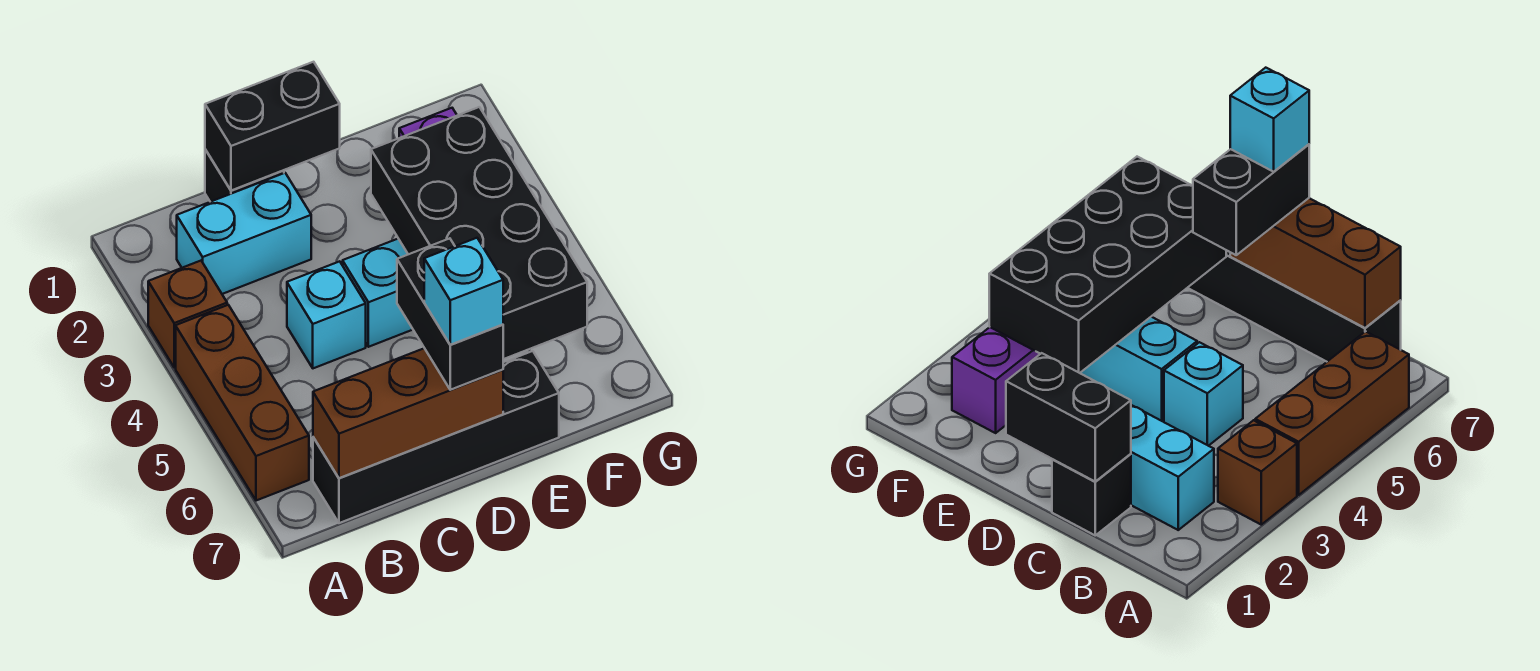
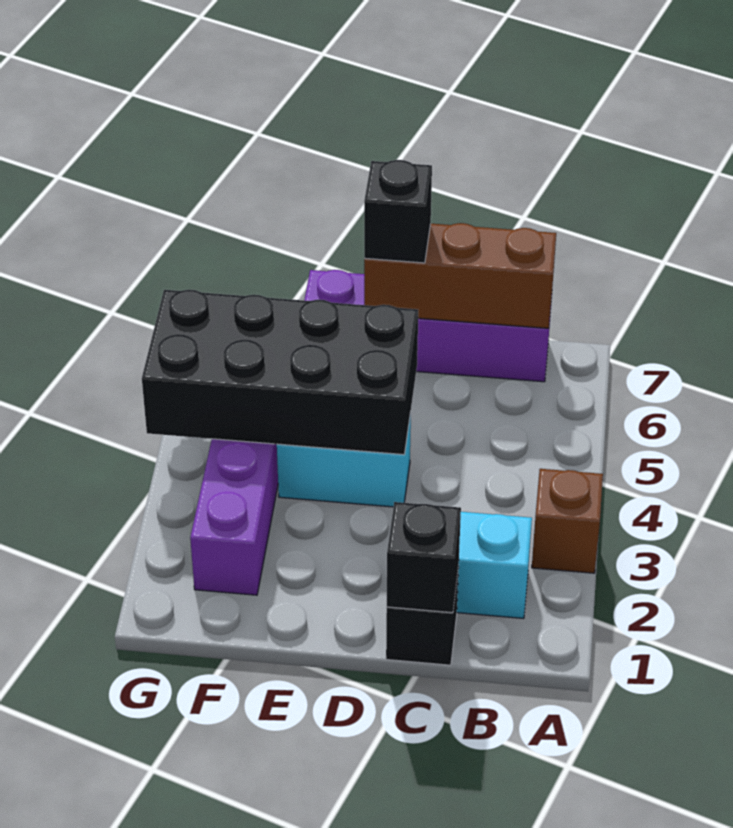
brown 1x3 brick [176,305,309,501] -> none
black 1x4 brick [313,351,559,523] -> purple 1x4 brick [304,270,552,382]
black 1x2 brick [205,62,340,191] -> black 1x1 brick [387,502,461,613]
cyan 1x1 brick [287,261,366,368] -> none
black 1x2 brick [397,238,503,390] -> black 1x1 brick [364,160,432,263]
cyan 1x1 brick [424,238,503,345] -> none
black 2x4 brick [371,107,587,359] -> black 2x4 brick turned to [142,290,418,455]

